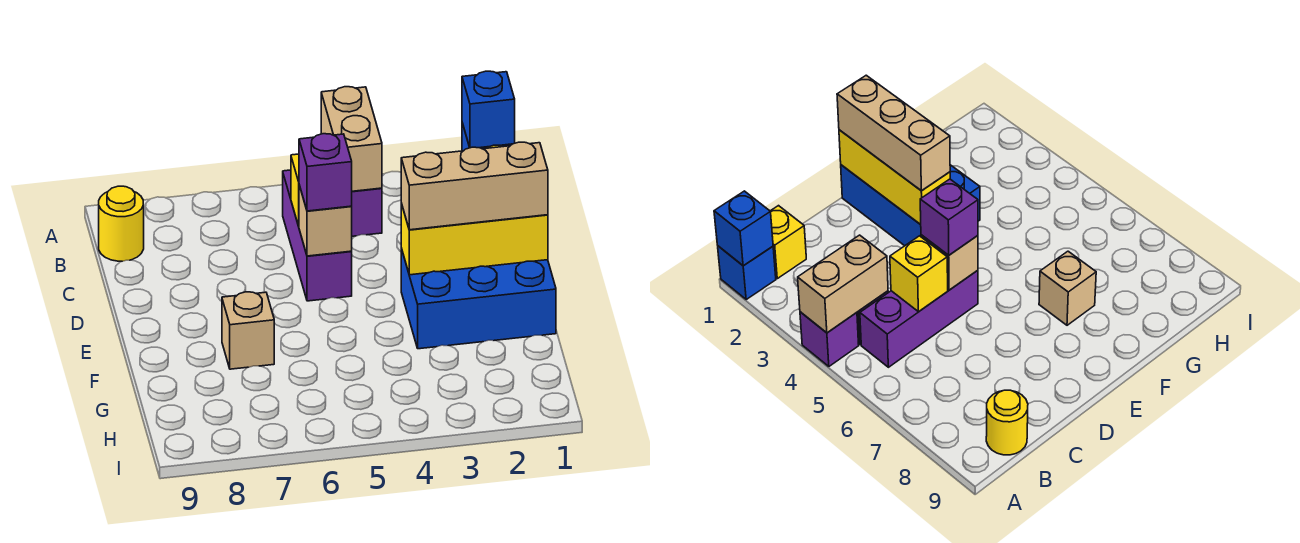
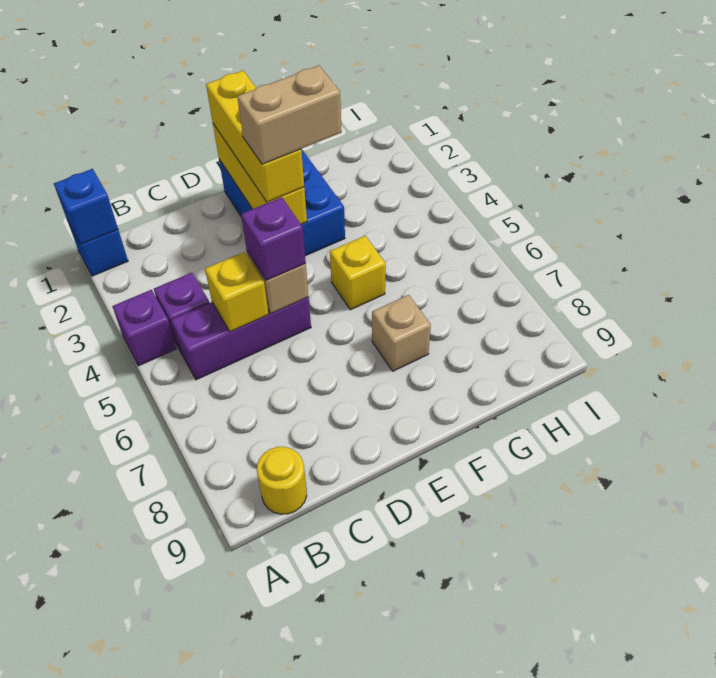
tan 1x2 brick [321,87,382,191] -> tan 1x2 brick moved to [237,65,342,164]
yellow 1x1 brick [771,206,806,279] -> yellow 1x1 brick moved to [330,236,386,310]
tan 1x3 brick [401,142,548,230] -> yellow 1x3 brick [206,71,304,202]

